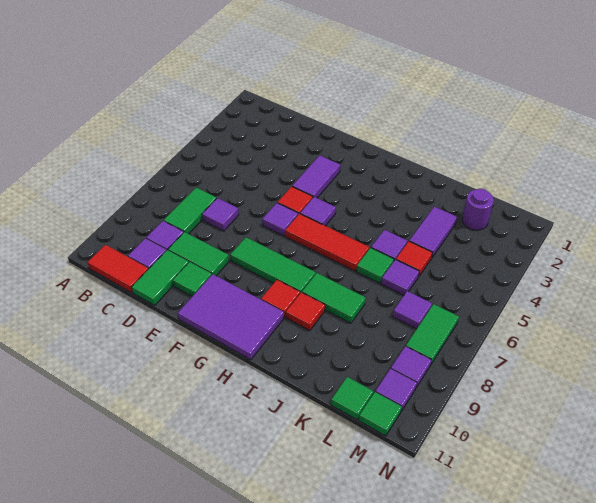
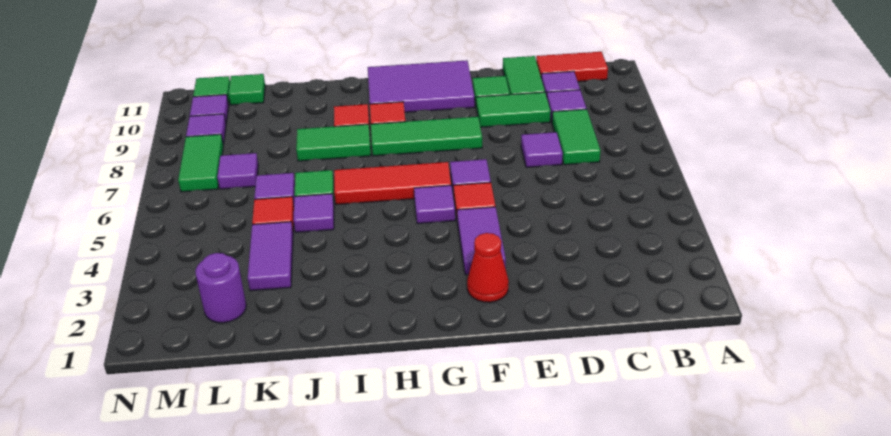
none -> red 1x1 cone [467,233,509,302]

